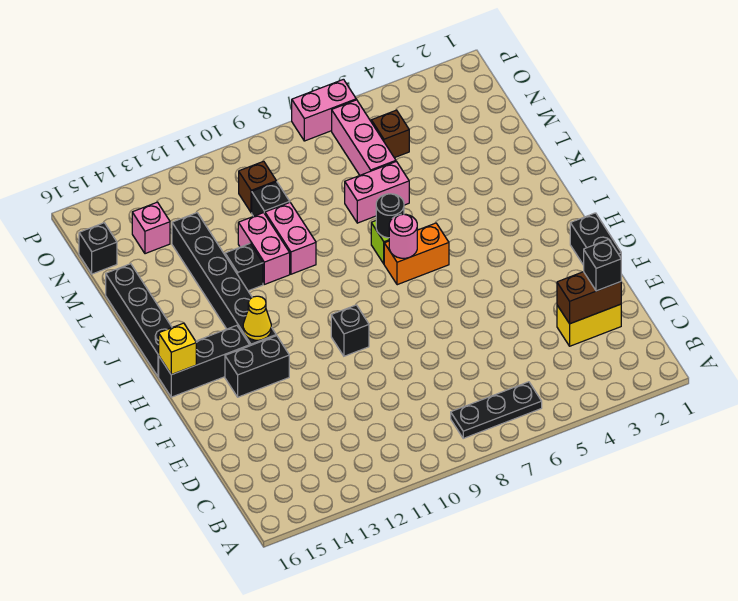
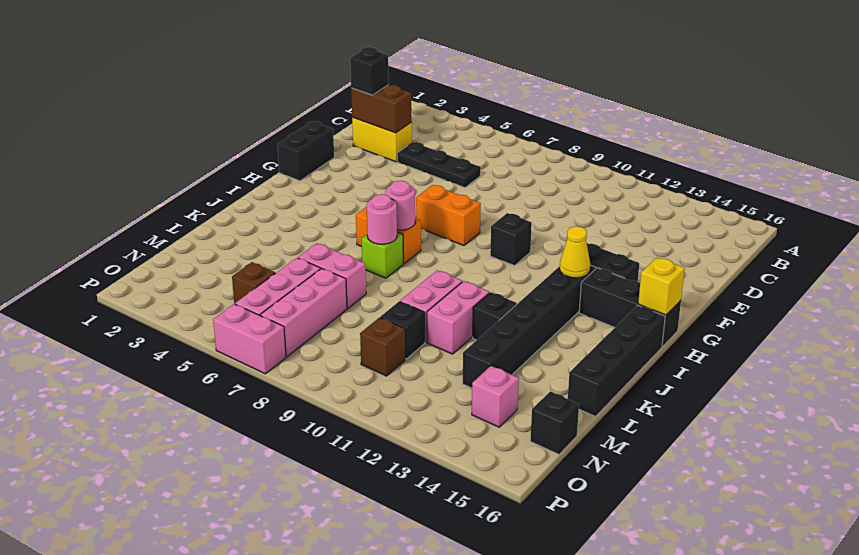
black 1x3 plate [451,382,542,438] -> black 1x3 plate moved to [397,142,481,188]
none -> orange 1x2 brick [416,185,481,246]
black 1x1 round brick [376,194,404,238] -> pink 1x1 round brick [367,194,397,244]
none -> pink 1x3 brick [260,268,347,357]

